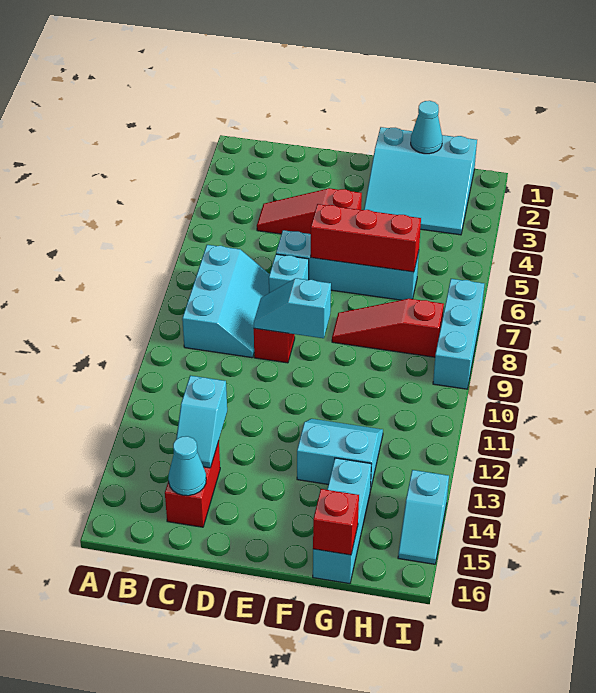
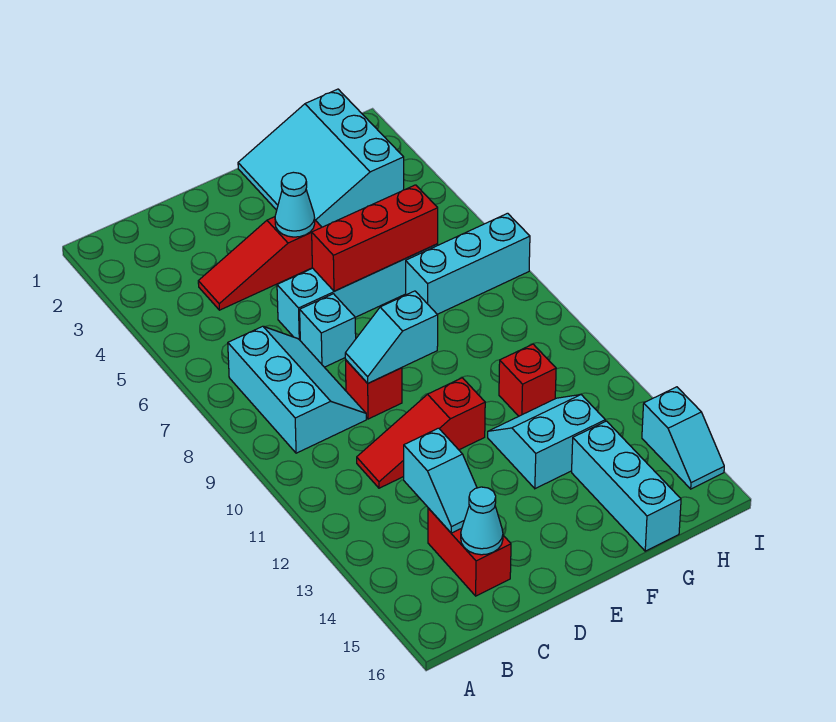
cyan 3x3 slope [364,127,477,235] -> cyan 3x3 slope turned to [238,89,404,227]
red 1x3 slope [332,299,444,357] -> red 1x3 slope moved to [357,378,485,488]
cyan 1x1 cone [411,101,442,154] -> cyan 1x1 cone moved to [275,172,315,237]
red 1x1 brick [313,489,359,555] -> red 1x1 brick moved to [499,344,556,416]
cyan 1x3 brick [433,279,484,389] -> cyan 1x3 brick turned to [406,213,530,314]

